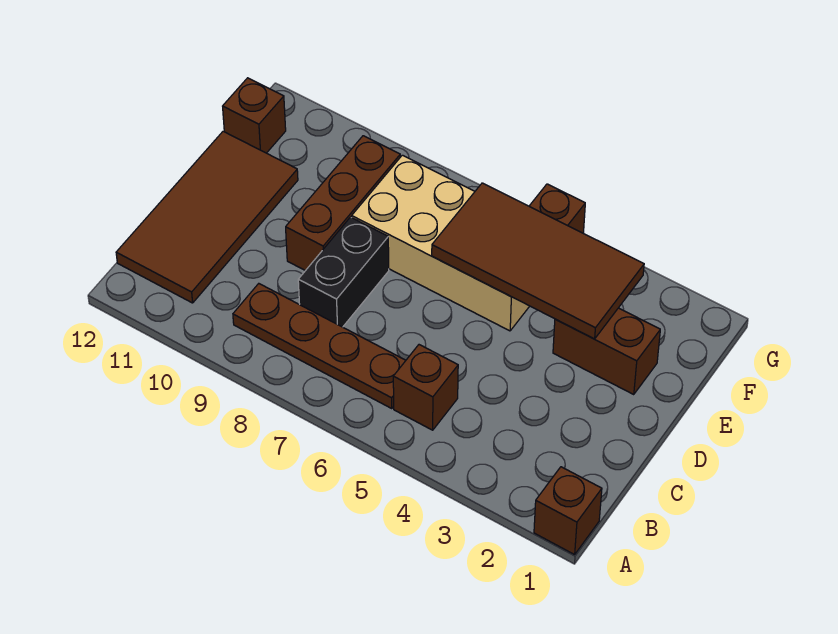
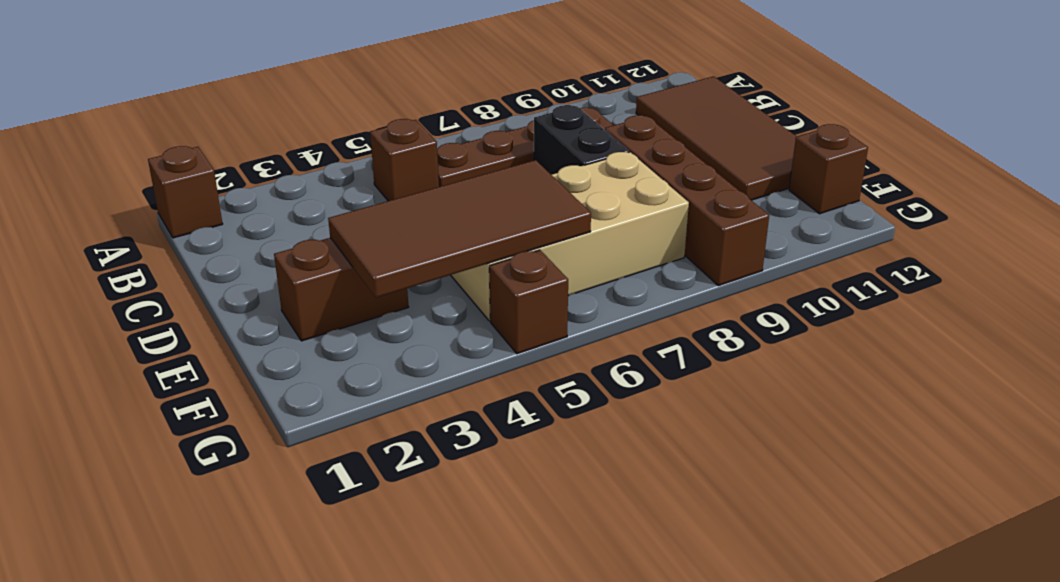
brown 1x3 brick [286,136,400,271] -> brown 1x4 brick [605,115,769,286]

